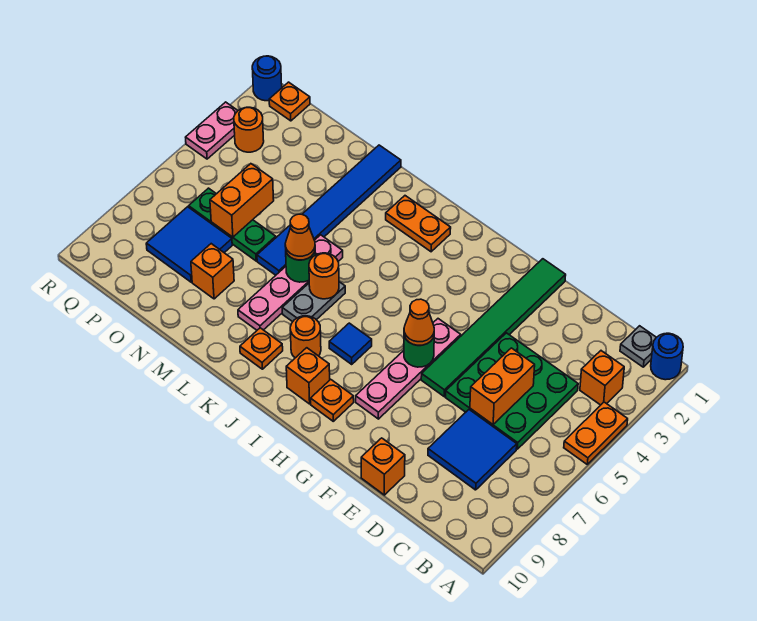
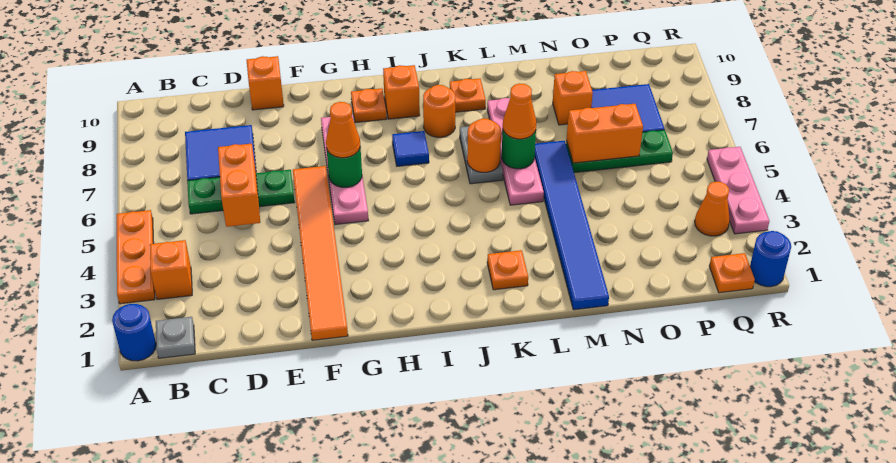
orange 1x2 plate [564,402,628,464] -> orange 1x3 plate [117,210,155,304]
green 3x3 plate [445,333,578,449] -> green 1x3 plate [187,170,295,214]
green 1x6 tile [421,259,566,396] -> orange 1x6 tile [293,166,348,340]
orange 1x2 plate [386,196,451,252] -> orange 1x1 plate [487,250,528,290]
orange 1x2 brick [210,164,274,237] -> orange 1x2 brick turned to [566,104,643,163]
orange 1x1 round brick [234,107,264,152] -> orange 1x1 cone [695,181,730,236]
pink 1x2 plate [186,102,238,159] -> pink 1x3 plate [707,147,769,234]

